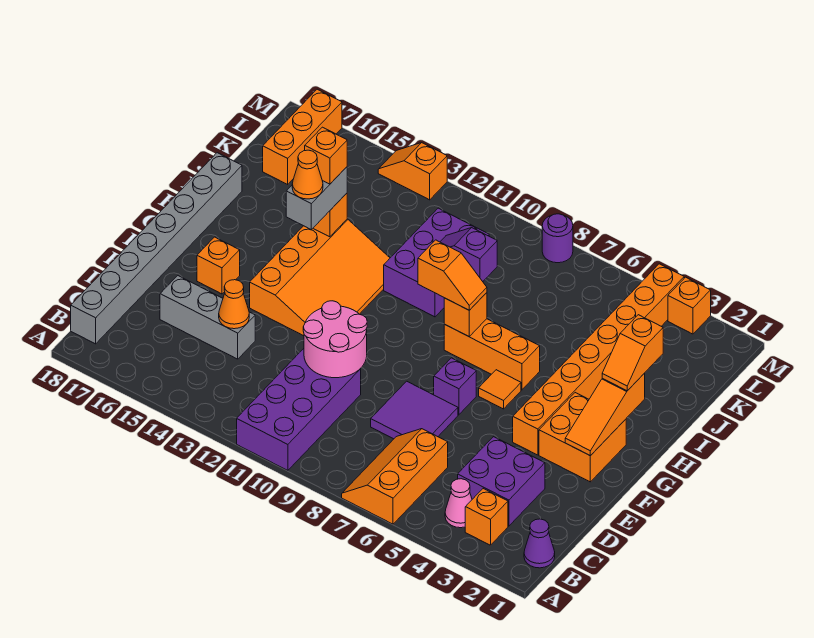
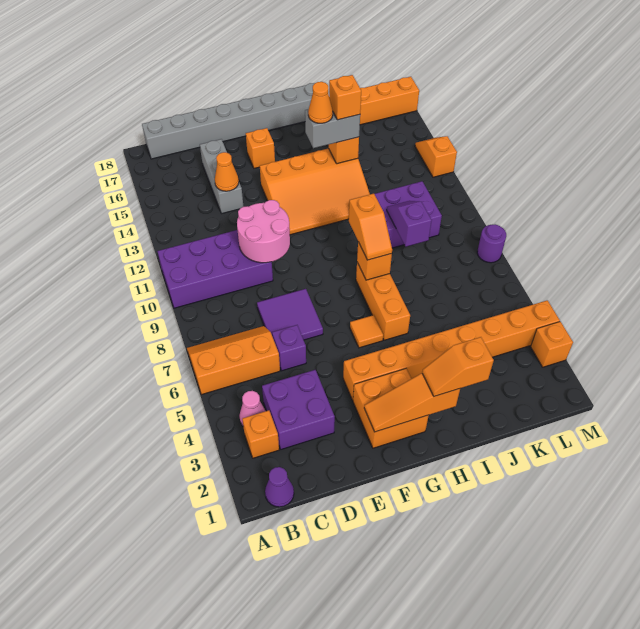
purple 1x1 brick [434,358,476,415] -> purple 1x1 brick moved to [272,325,306,371]

